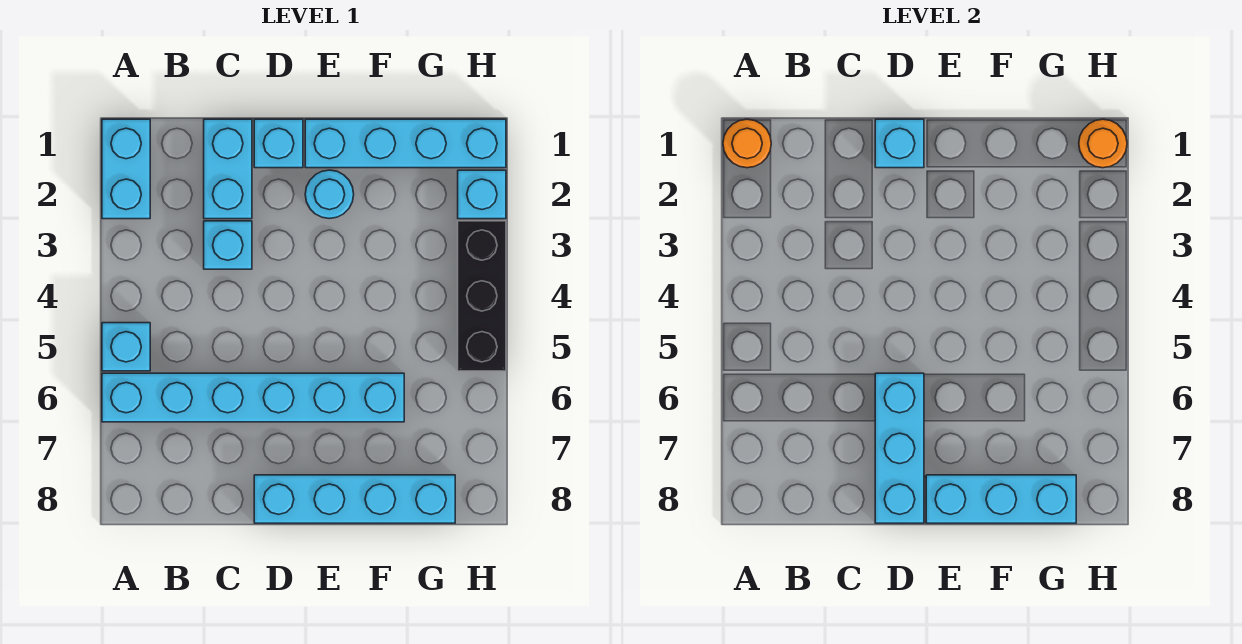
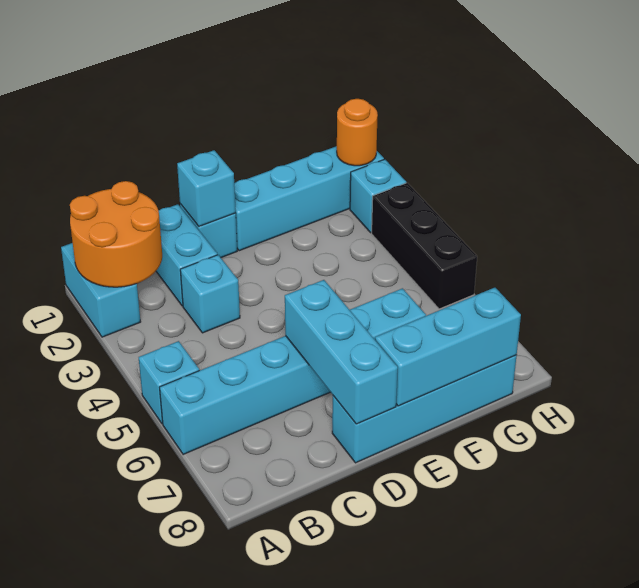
orange 1x1 round brick [723,119,771,168] -> orange 2x2 round brick [70,181,162,287]
cyan 1x1 round brick [305,170,354,219] -> none

